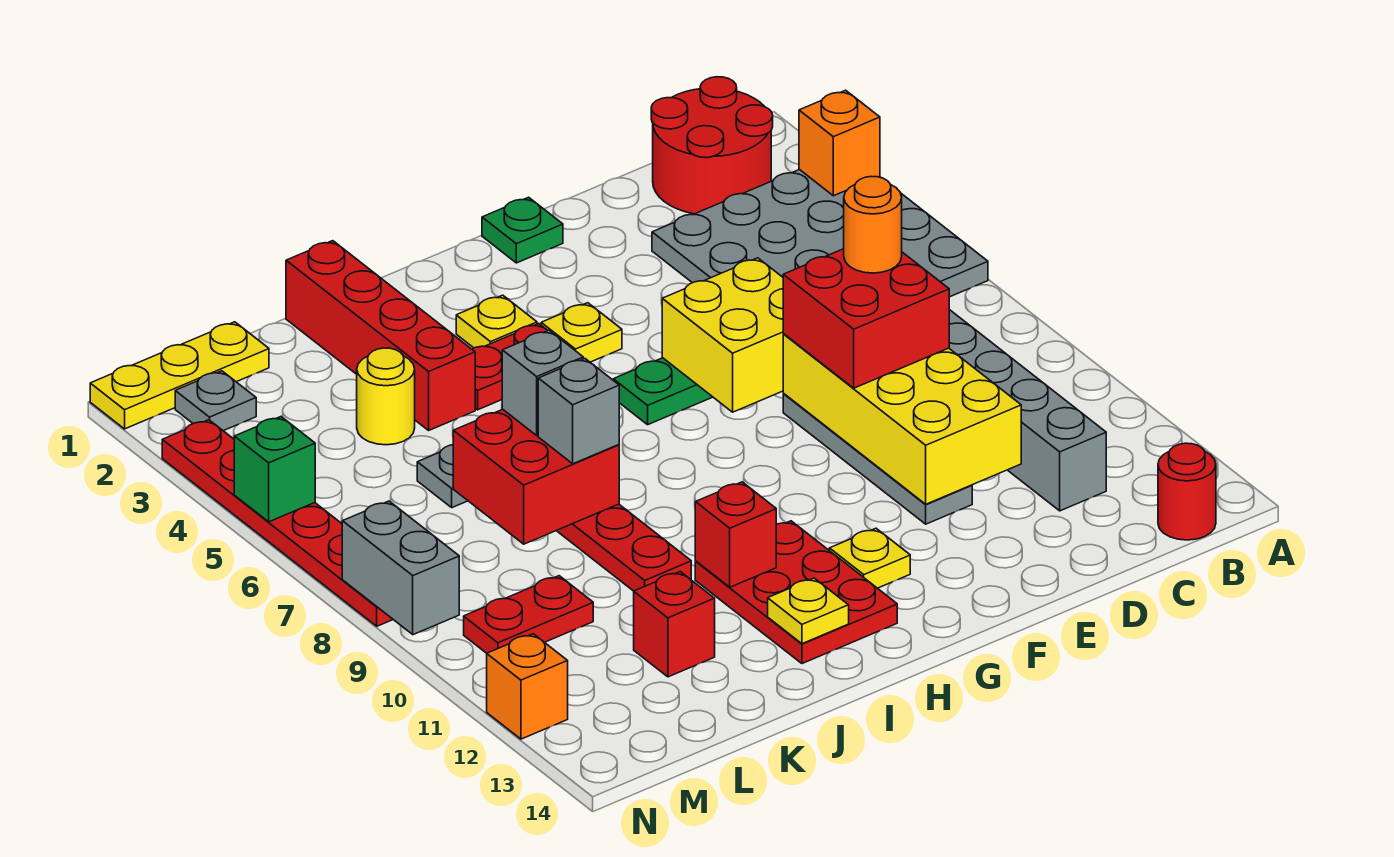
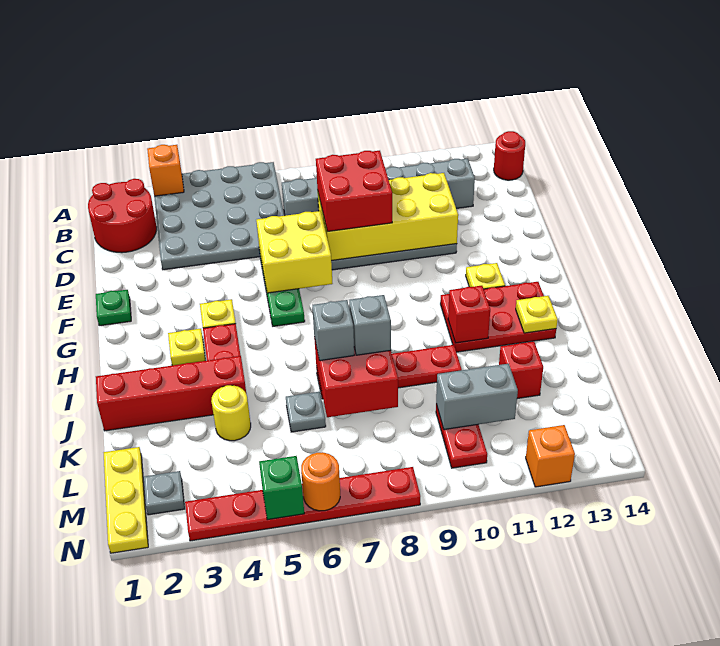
orange 1x1 round brick [844,177,902,273] -> orange 1x1 round brick moved to [301,452,340,511]
grey 1x2 brick [342,501,459,635] -> grey 1x2 brick moved to [436,364,518,430]

